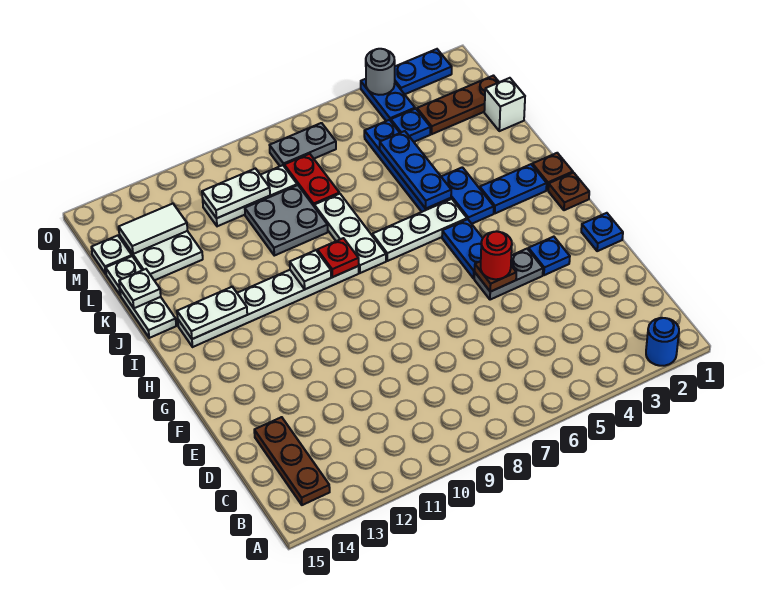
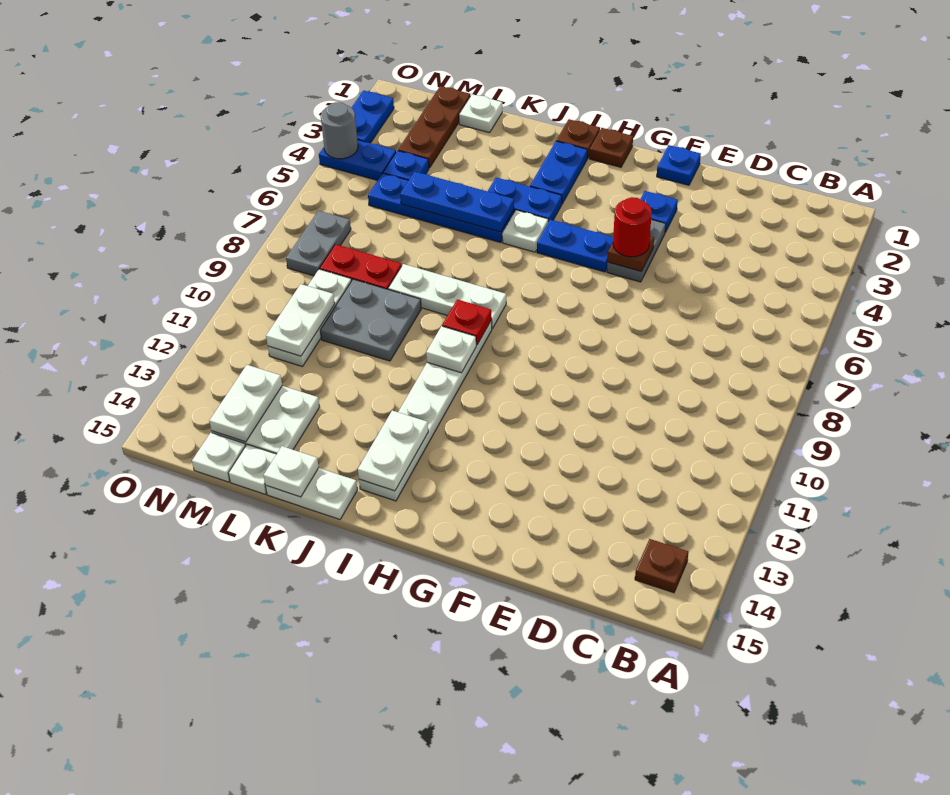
blue 1x1 round brick [646,318,679,366] -> none
brown 1x3 plate [254,417,330,505] -> brown 1x1 plate [635,539,688,593]
white 1x3 plate [372,199,467,261] -> white 1x1 plate [502,210,548,252]
white 1x1 brick [484,78,525,131] -> white 1x1 plate [459,94,502,133]
white 1x2 tile [119,204,188,254] -> white 1x2 plate [209,365,282,442]

